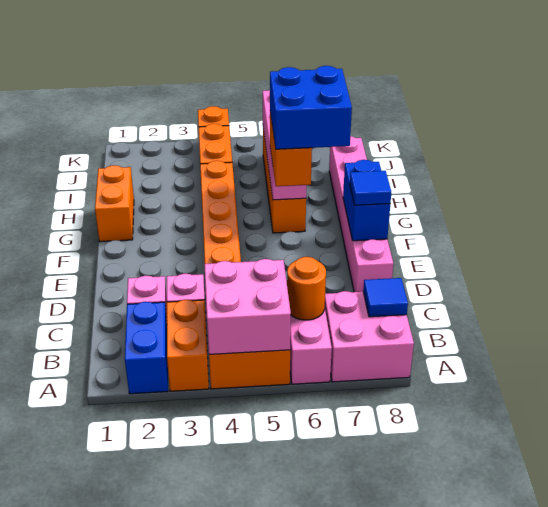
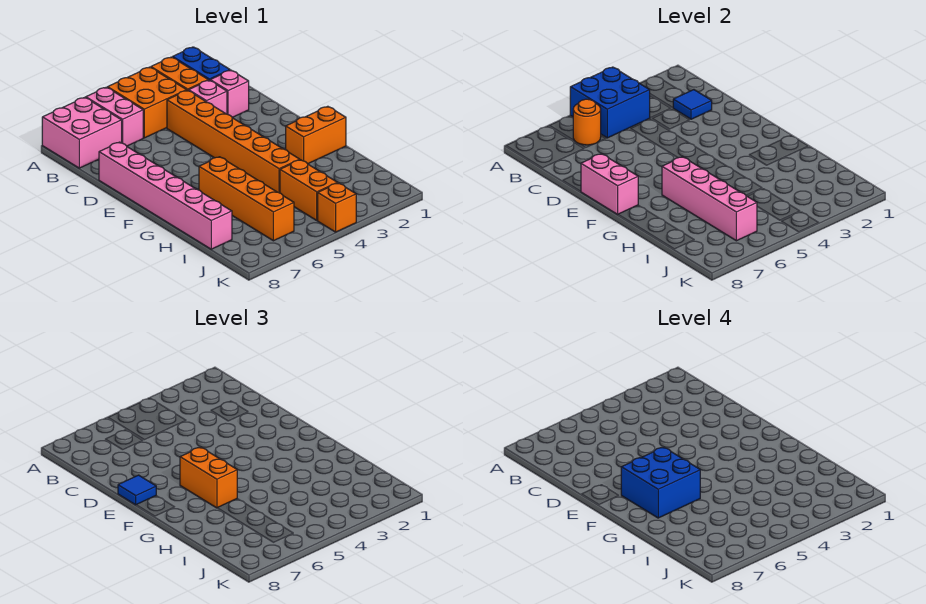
pink 2x2 brick [204,259,291,354] -> blue 2x2 brick [570,67,650,138]
blue 1x1 tile [363,278,408,317] -> blue 1x1 tile moved to [673,90,712,119]
blue 1x2 brick [343,160,390,241] -> pink 1x2 brick [581,154,638,214]
orange 1x2 brick [95,165,134,242] -> orange 1x2 brick turned to [286,106,346,164]

